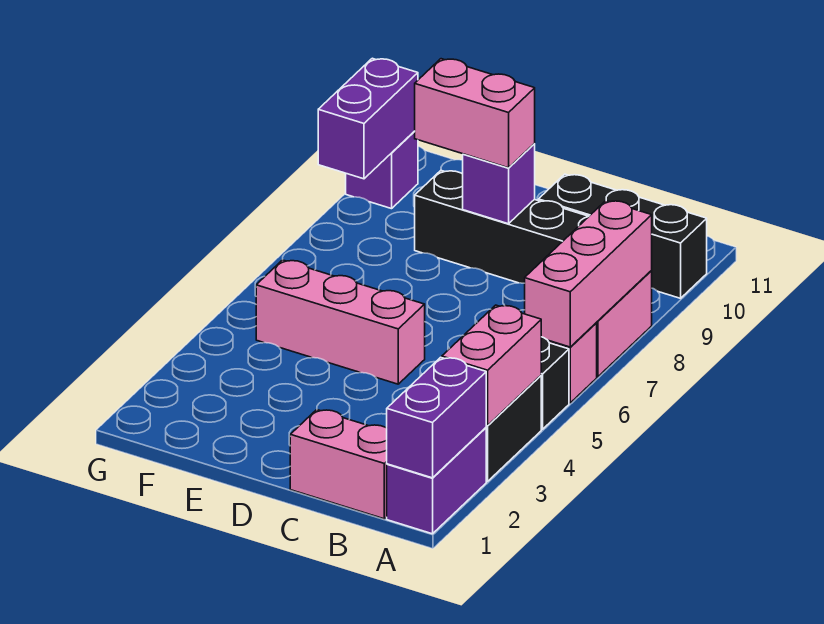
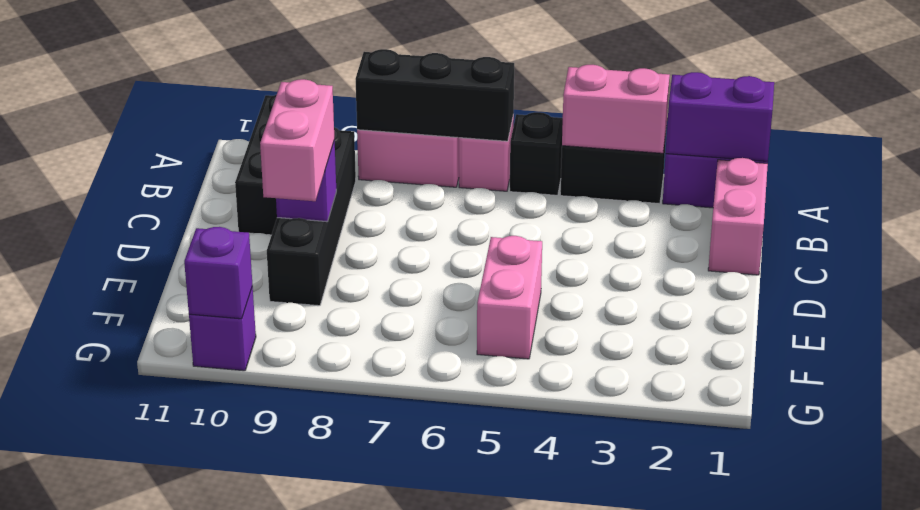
pink 1x3 brick [525,201,652,347] -> black 1x3 brick [356,49,514,141]
pink 1x3 brick [256,260,425,384] -> pink 1x2 brick [477,236,542,359]
purple 1x2 brick [318,58,418,179] -> purple 1x1 brick [184,227,253,319]

